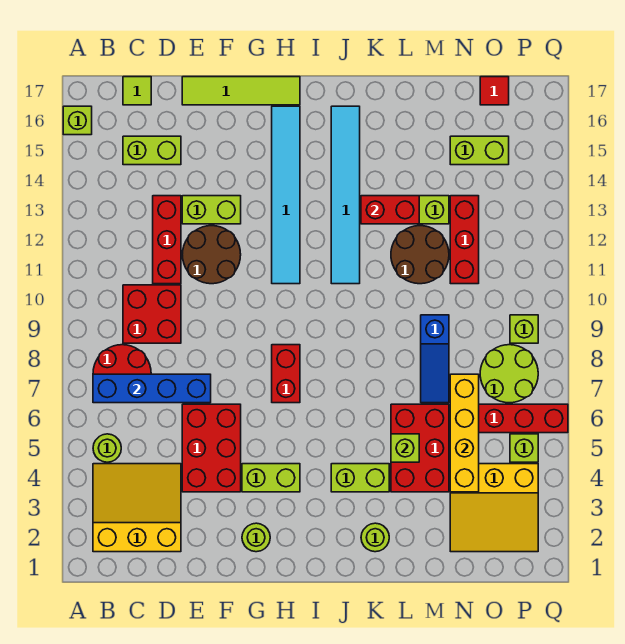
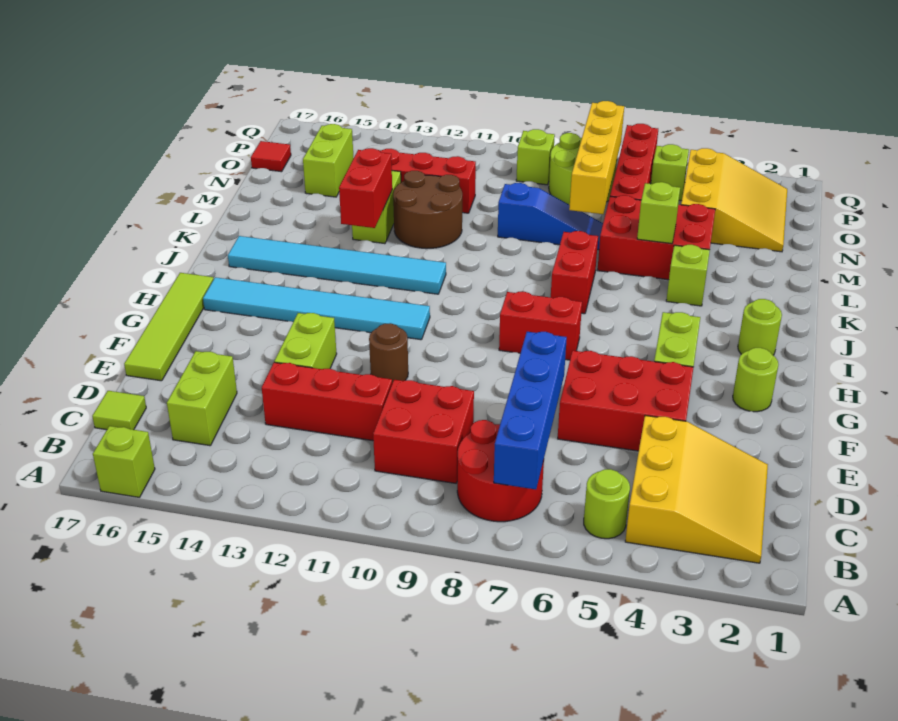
yellow 3x3 slope [93,464,181,552] -> yellow 3x3 slope turned to [625,416,768,563]
brown 2x2 round brick [182,226,241,284] -> brown 1x1 round brick [369,323,408,383]
lime 1x2 brick [331,464,389,492] -> lime 1x1 brick [666,245,710,306]
none -> red 1x2 brick [551,231,598,314]
lime 1x1 round brick [361,523,389,552] -> lime 1x1 round brick moved to [738,299,782,355]
yellow 1x4 brick [450,374,479,492] -> yellow 1x4 brick turned to [569,101,624,214]

